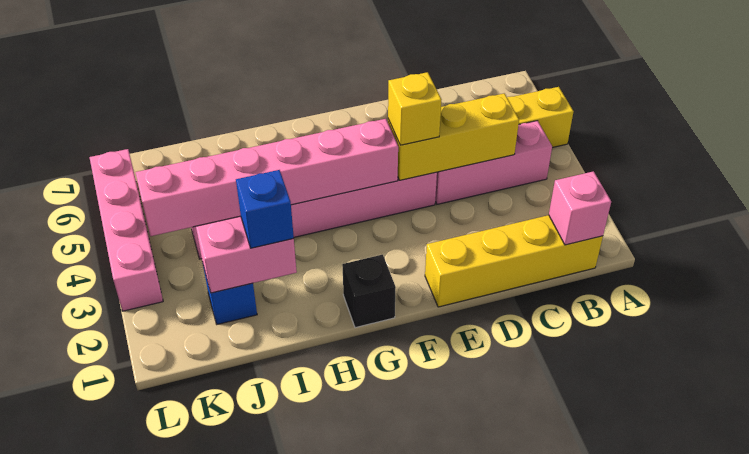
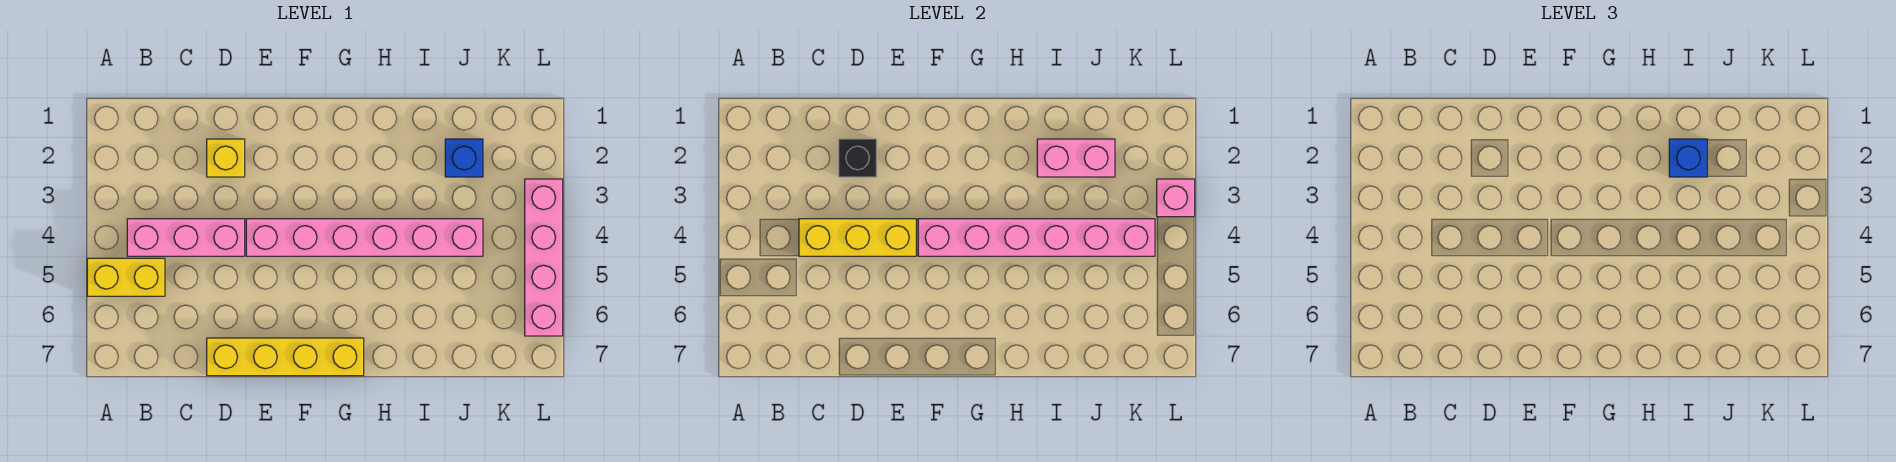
yellow 1x4 brick [425,215,603,307] -> yellow 1x4 brick moved to [207,338,364,376]
pink 1x1 brick [549,171,611,245] -> pink 1x1 brick moved to [1157,179,1195,217]
yellow 1x1 brick [388,72,441,145] -> yellow 1x1 brick moved to [207,139,245,177]
black 1x1 brick [342,255,396,328] -> black 1x1 brick moved to [839,139,877,177]

